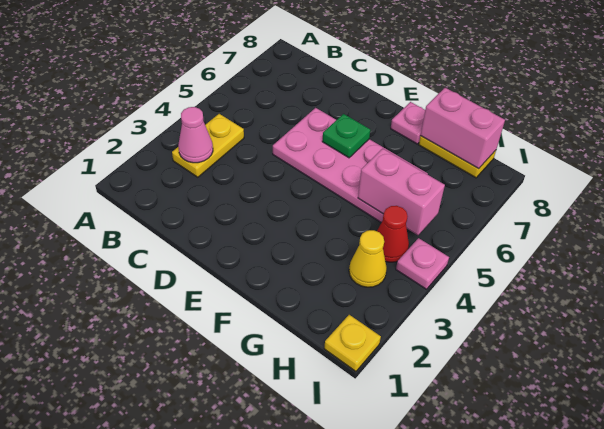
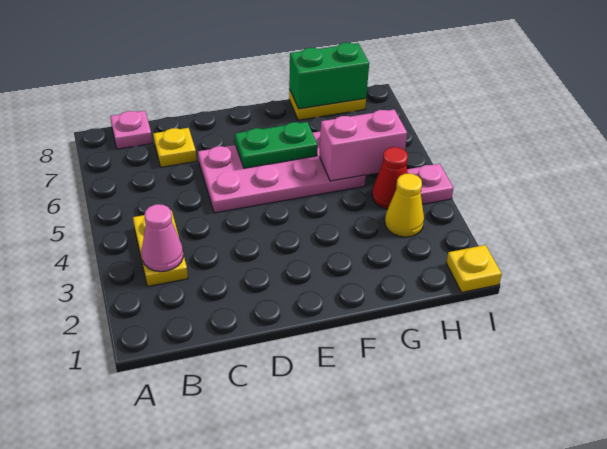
none -> yellow 1x1 plate [153,128,196,167]
green 1x1 plate [322,114,370,158] -> green 1x2 plate [235,122,318,168]
pink 1x1 plate [391,102,425,144] -> pink 1x1 plate moved to [110,111,152,149]
pink 1x2 brick [421,88,505,169] -> green 1x2 brick [289,43,369,109]

